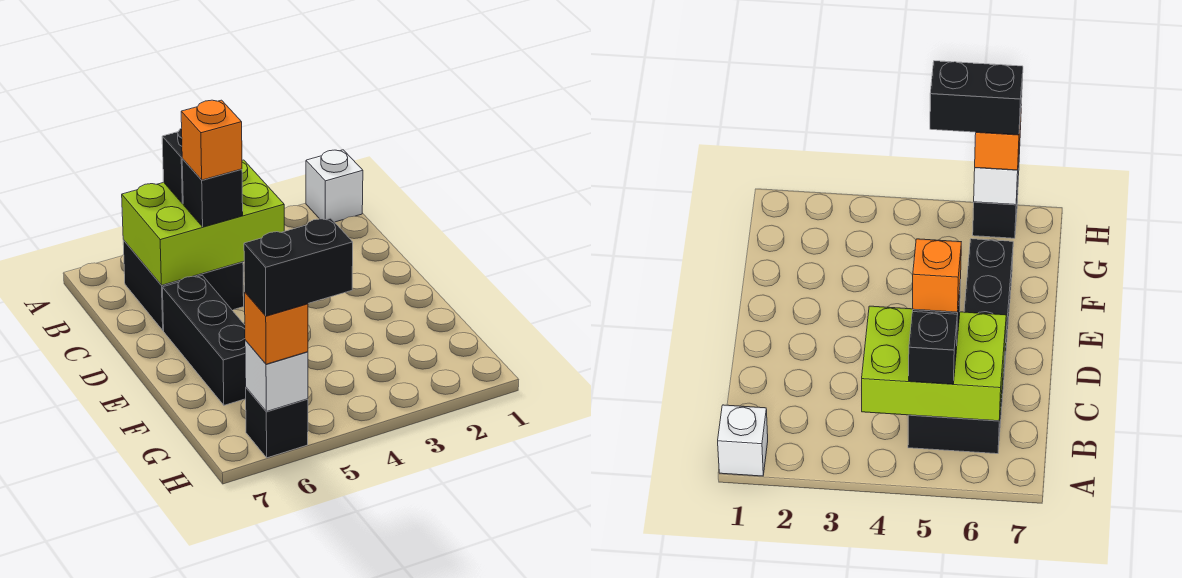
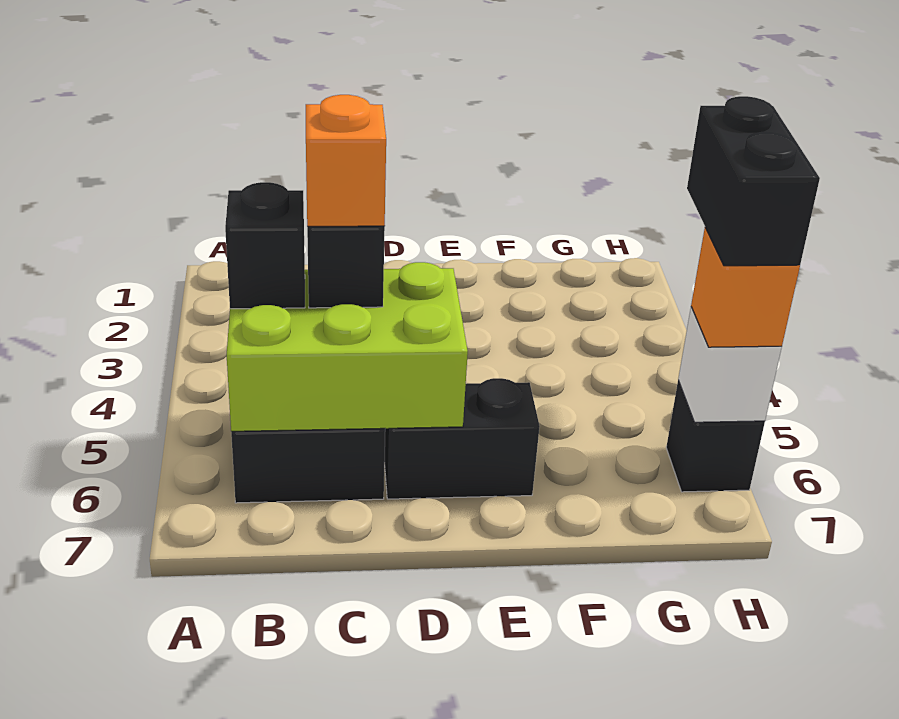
white 1x1 brick [306,150,363,222] -> none
lime 2x3 brick [122,160,284,285] -> lime 2x3 brick turned to [227,262,468,431]
black 1x3 brick [162,275,246,405] -> black 1x2 brick [384,378,540,499]

